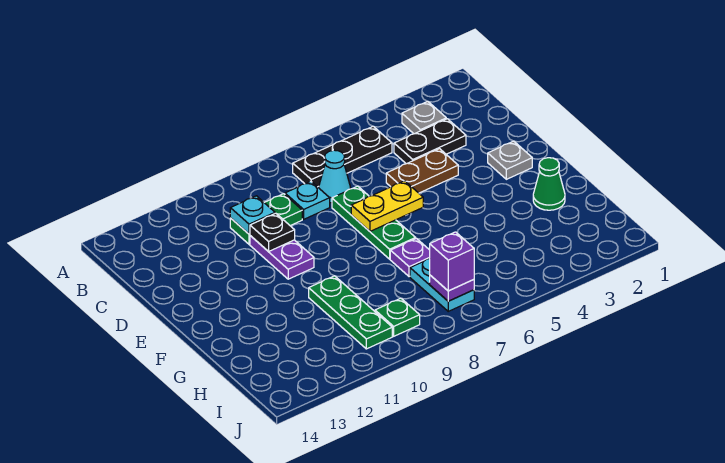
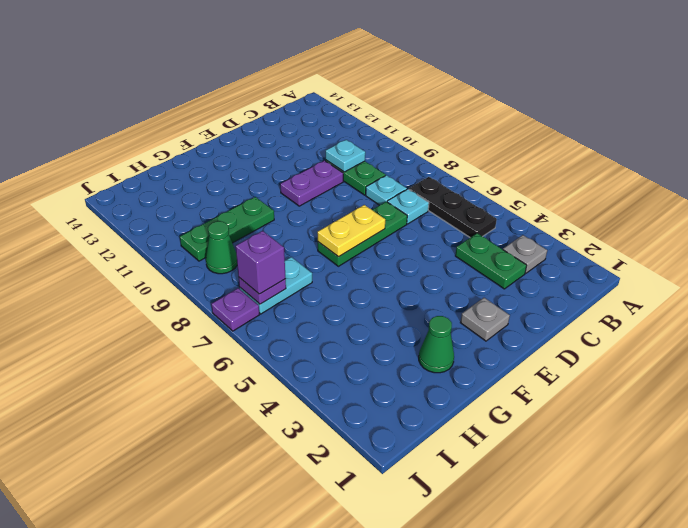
black 1x2 plate [394,119,466,164] -> green 1x2 plate [455,233,527,289]
cyan 1x1 cone [319,150,351,203] -> cyan 1x1 plate [387,189,429,224]
brown 1x2 plate [386,149,458,193] -> none
black 1x1 plate [250,213,295,252] -> none
yellow 1x2 plate [351,181,423,231] -> yellow 1x2 plate turned to [317,205,385,257]
purple 1x1 plate [390,238,430,277] -> purple 1x1 plate moved to [211,288,259,331]
green 1x1 plate [375,298,420,336] -> green 1x1 cone [206,221,237,274]

